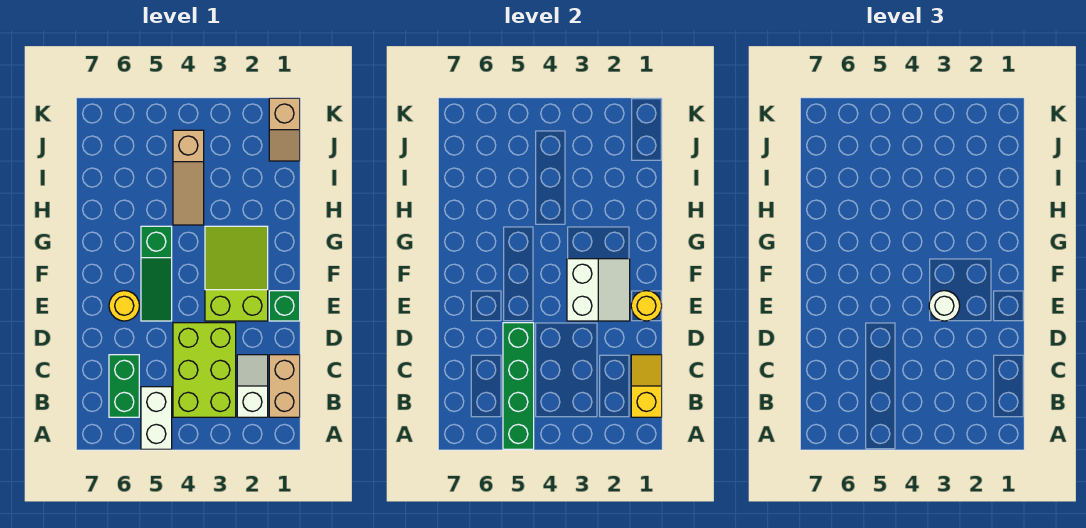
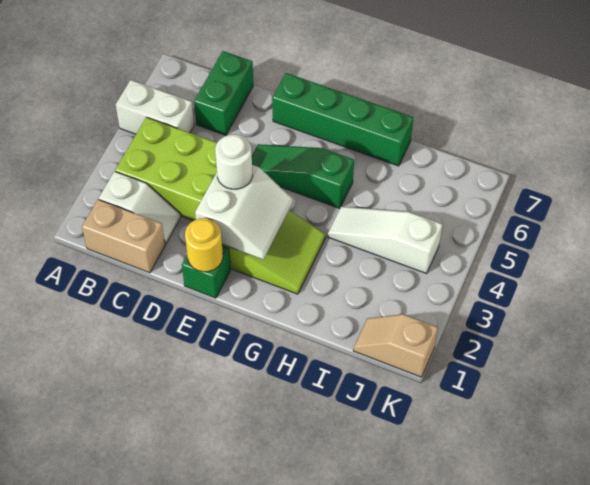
green 1x4 brick [503,323,534,449] -> green 1x4 brick moved to [272,73,413,166]
yellow 1x2 slope [631,355,662,417] -> none
green 1x2 brick [109,355,139,417] -> green 1x2 brick turned to [194,51,253,135]
white 2x2 slope [567,259,630,321] -> white 2x2 slope turned to [195,165,293,260]
yellow 1x1 round brick [109,291,139,321] -> none
tan 1x3 slope [173,130,204,225] -> white 1x3 slope [328,207,442,274]

